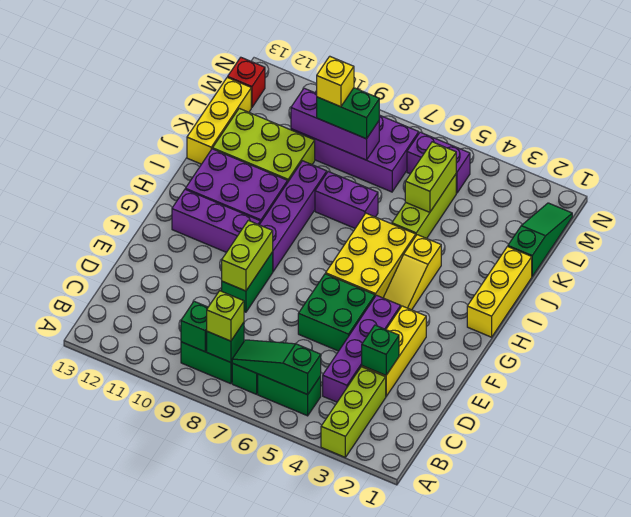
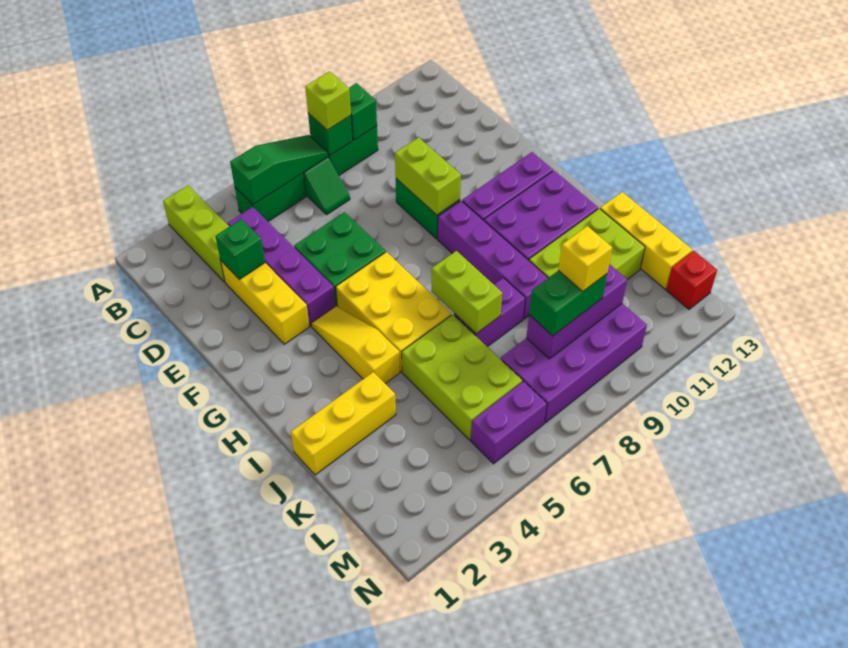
yellow 1x3 brick [467,247,532,337] -> yellow 1x3 brick turned to [291,372,396,475]
lime 1x3 brick [392,174,456,238] -> lime 2x3 brick [402,315,522,440]
green 1x3 slope [508,203,572,276] -> none
lime 1x2 brick [405,142,456,212] -> lime 1x2 brick moved to [431,251,502,334]

